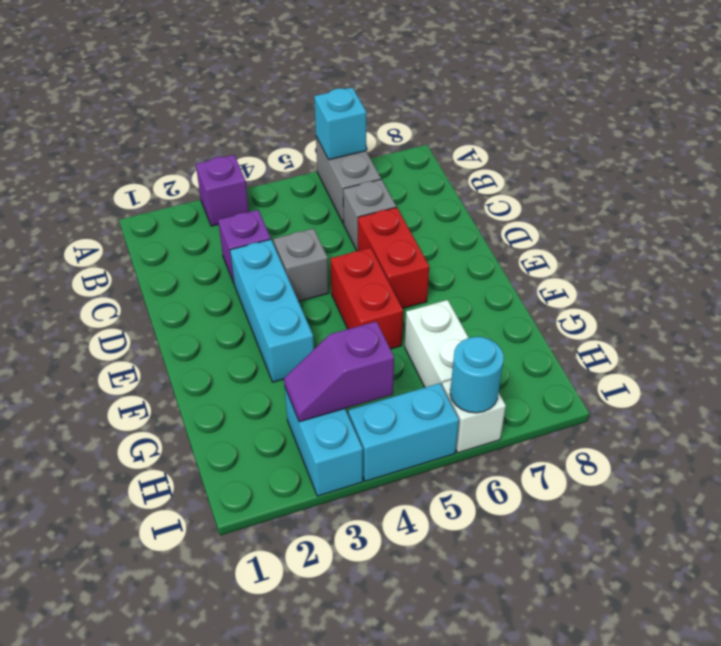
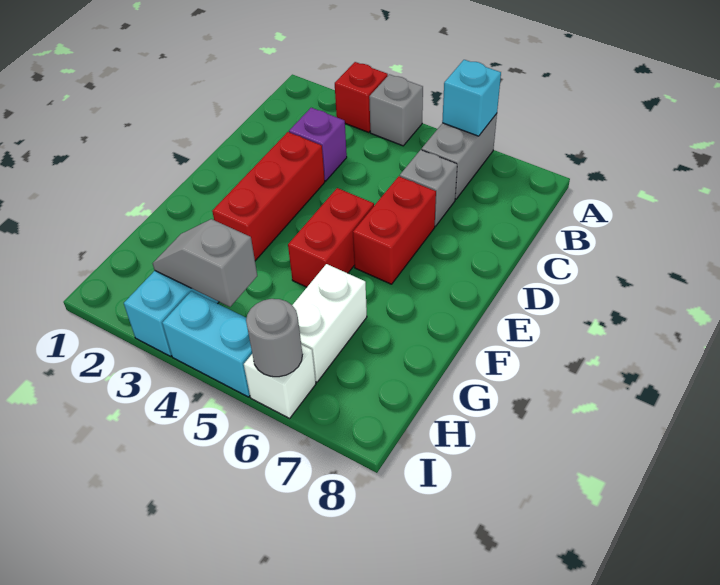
purple 1x1 brick [196,155,249,226] -> red 1x1 brick [335,62,388,132]
cyan 1x3 brick [230,239,314,382] -> red 1x3 brick [212,132,325,261]
grey 1x1 brick [273,229,329,301] -> grey 1x1 brick moved to [369,74,423,146]
purple 1x2 slope [284,321,394,422] -> grey 1x2 slope [153,219,257,307]
cyan 1x1 round brick [450,337,504,413] -> grey 1x1 round brick [246,299,302,377]

